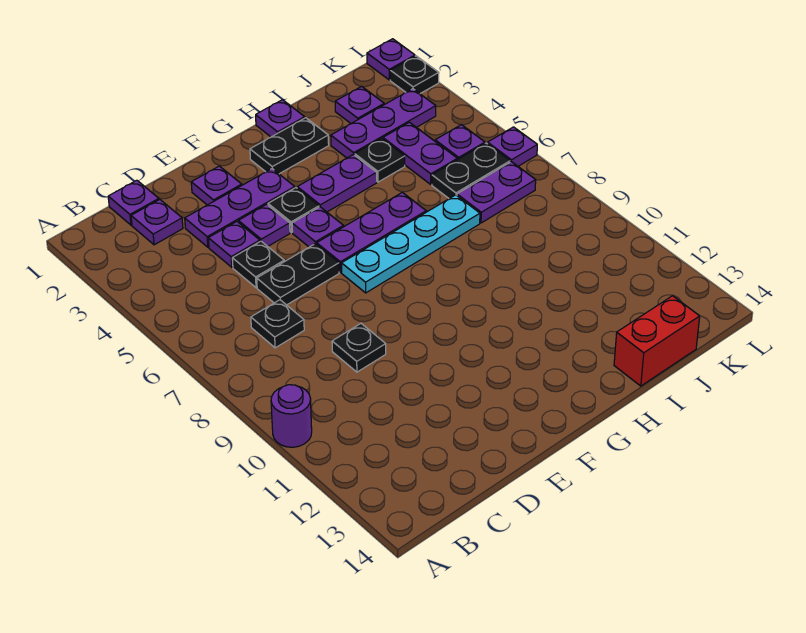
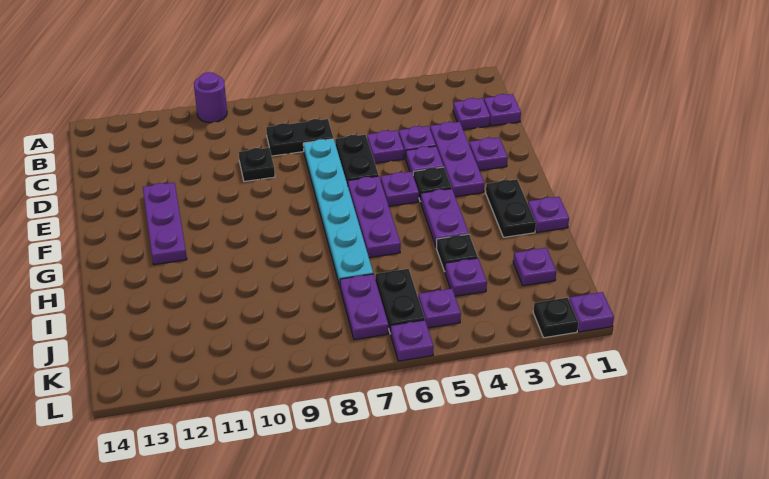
black 1x1 plate [251,300,304,348] -> black 1x2 plate [266,119,334,156]
black 1x1 plate [232,241,284,288] -> purple 1x1 plate [367,130,404,163]
cyan 1x4 plate [342,195,480,293] -> cyan 1x6 plate [303,139,373,286]
purple 1x3 plate [331,89,436,158] -> purple 1x3 plate moved to [143,183,187,265]
red 1x2 brick [614,296,700,386] -> none
purple 1x2 plate [383,122,457,184] -> purple 1x1 plate [445,258,487,296]

